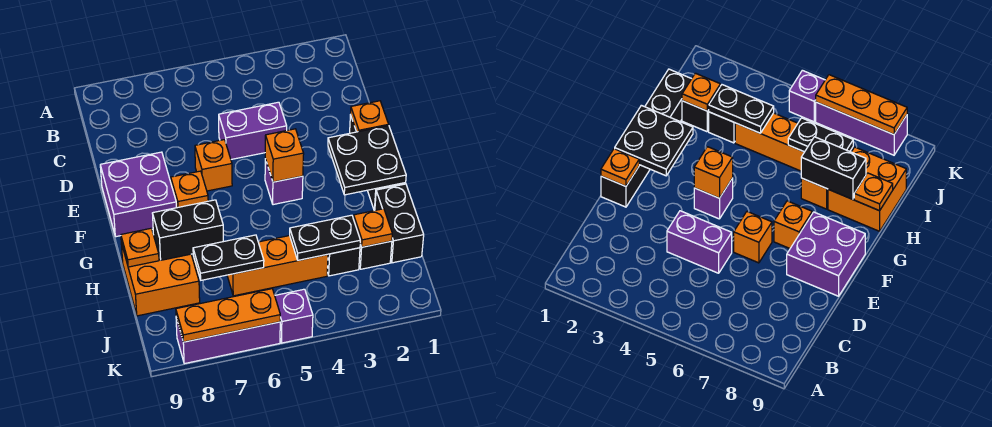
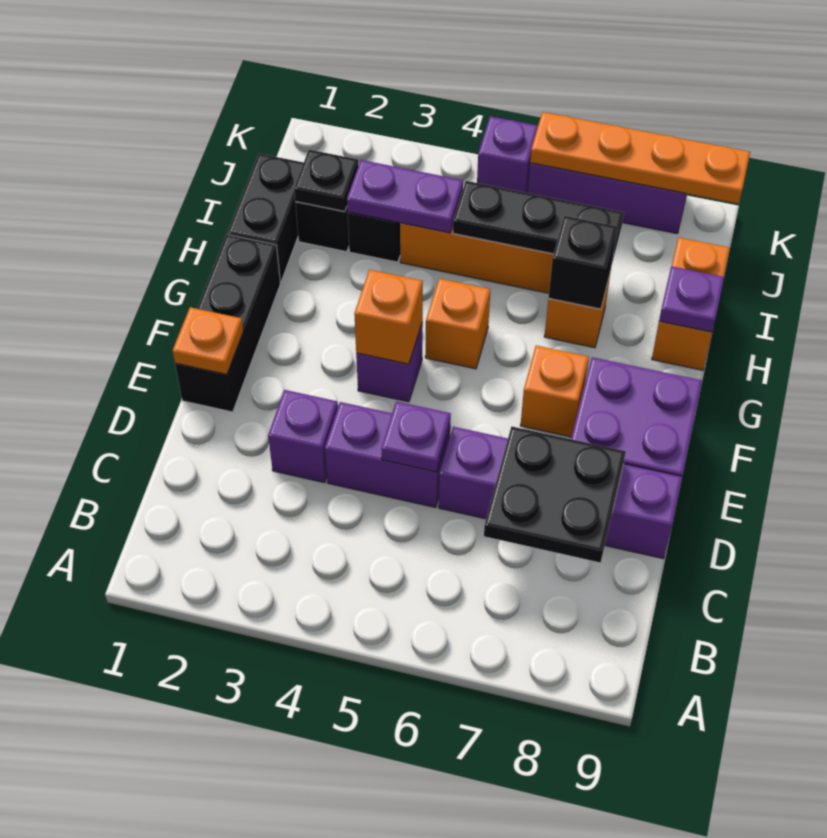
none -> purple 1x1 brick [268,390,338,483]
none -> purple 1x1 plate [381,401,451,472]
none -> purple 1x4 brick [439,427,682,559]
orange 1x1 brick [195,140,232,191] -> orange 1x1 brick moved to [425,278,490,369]
black 2x2 plate [328,126,406,195] -> black 2x2 plate moved to [484,427,626,562]
black 1x2 brick [152,200,223,260] -> black 1x1 brick [548,216,617,309]
orange 2x2 brick [121,243,200,316] -> orange 1x2 brick [652,237,730,370]
orange 1x1 plate [121,228,159,267] -> purple 1x1 plate [659,266,724,332]
orange 1x1 plate [353,209,392,247] -> black 1x1 plate [294,150,358,211]
black 1x2 plate [290,215,360,260] -> purple 1x2 plate [347,160,463,233]
black 1x2 plate [193,235,264,280] -> black 1x3 plate [453,181,624,262]
orange 1x3 plate [176,289,280,342] -> orange 1x4 plate [530,112,750,204]

